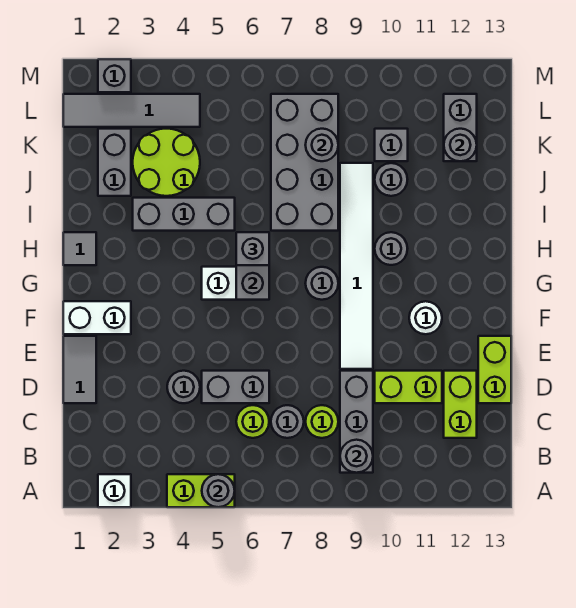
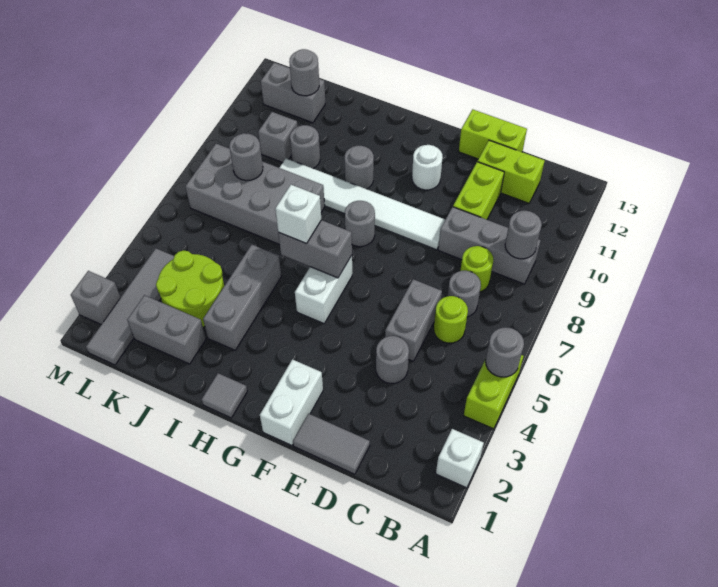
grey 1x1 brick [236,232,269,265] -> white 1x1 brick [275,185,321,244]

